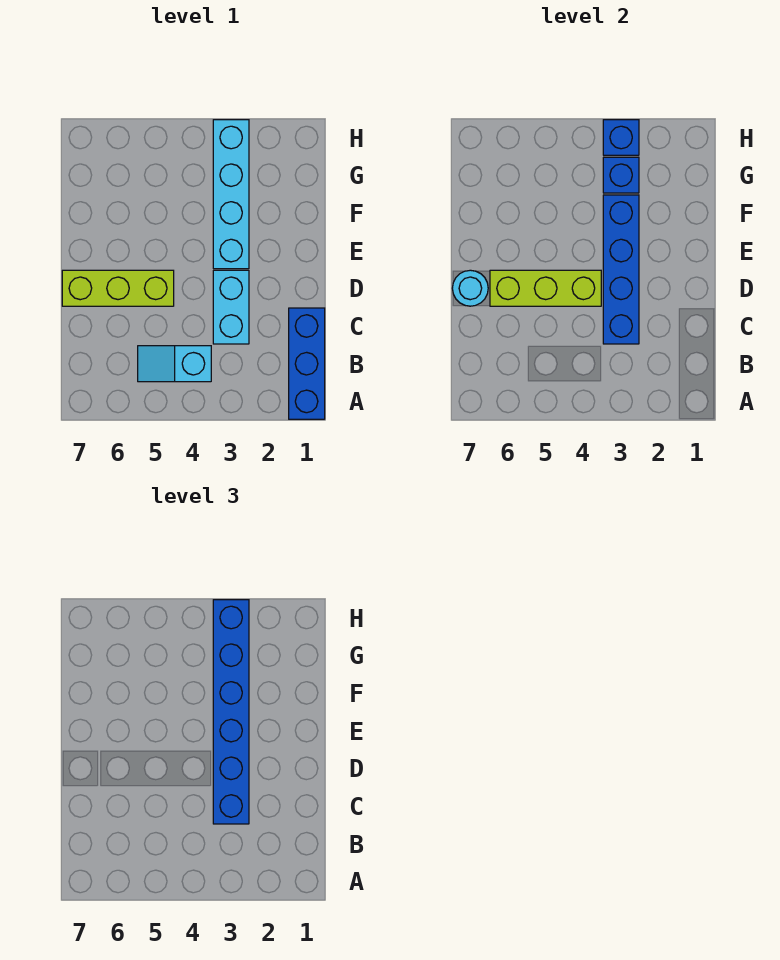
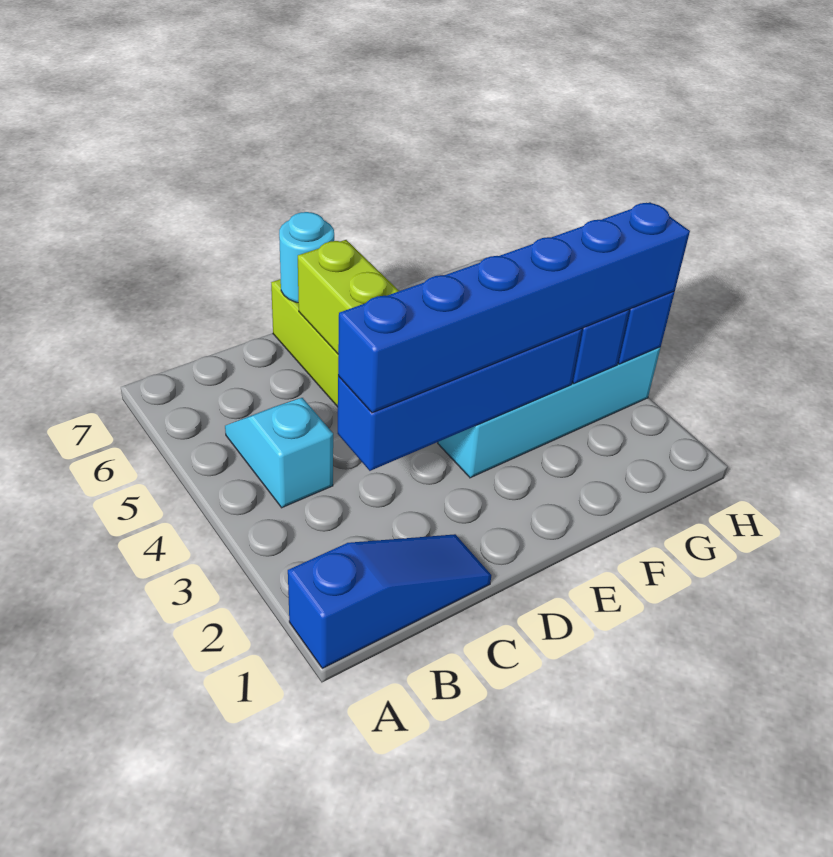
blue 1x3 brick [289,308,325,419] -> blue 1x3 slope [288,534,491,668]
cyan 1x2 brick [213,270,249,344] -> none

